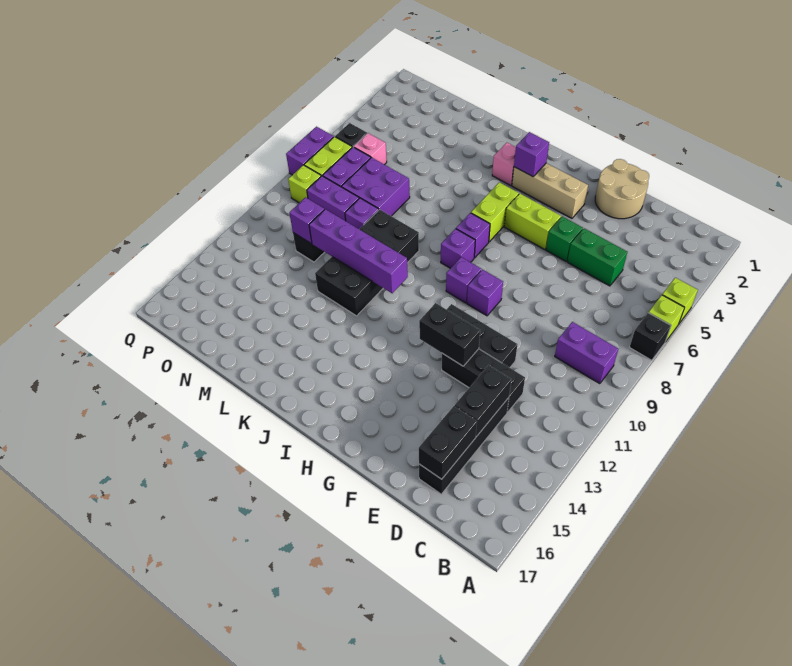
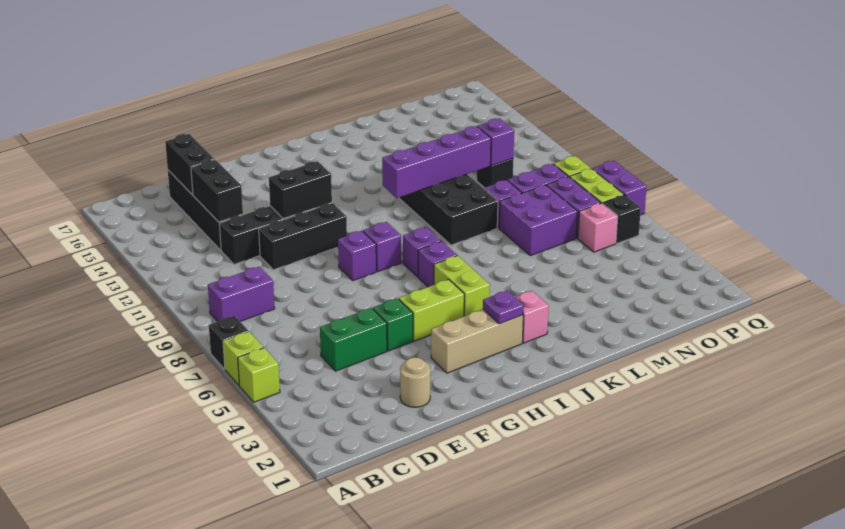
tan 2x2 round brick [595,159,649,219] -> tan 1x1 round brick [400,358,430,407]
purple 1x1 brick [514,132,549,177] -> purple 1x1 plate [483,290,524,324]

